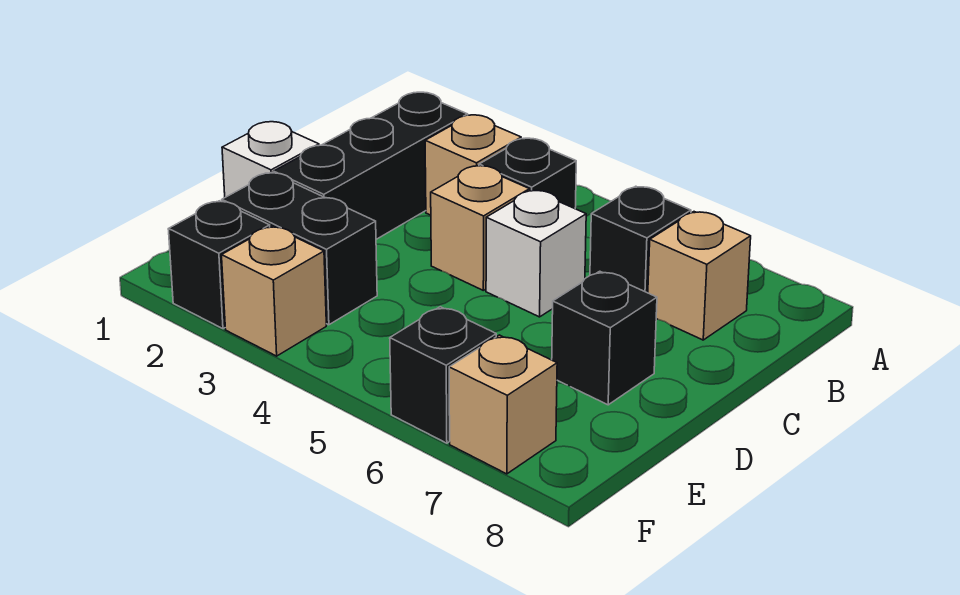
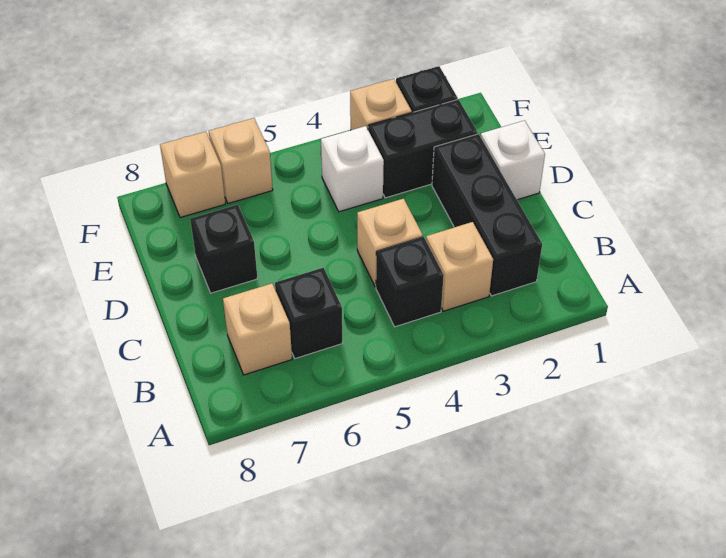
white 1x1 brick [486,190,586,317] -> white 1x1 brick moved to [321,126,384,212]
black 1x1 brick [390,307,496,443] -> tan 1x1 brick [209,118,273,204]

